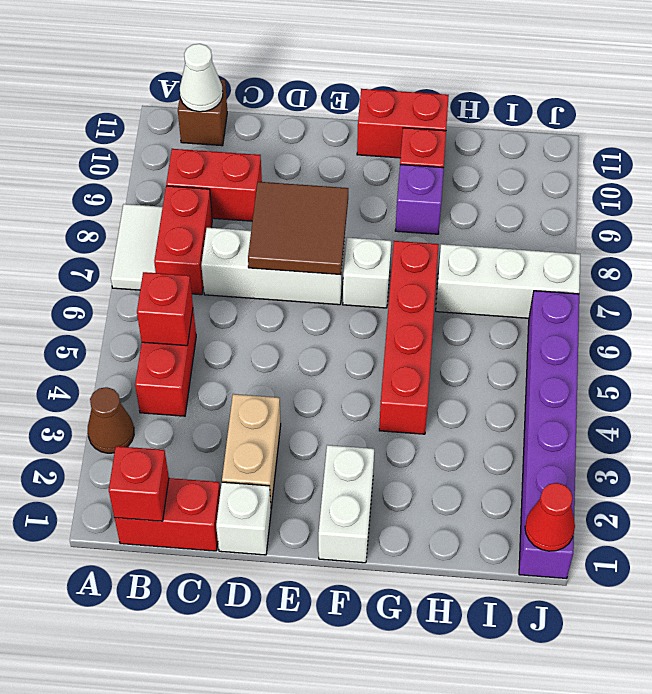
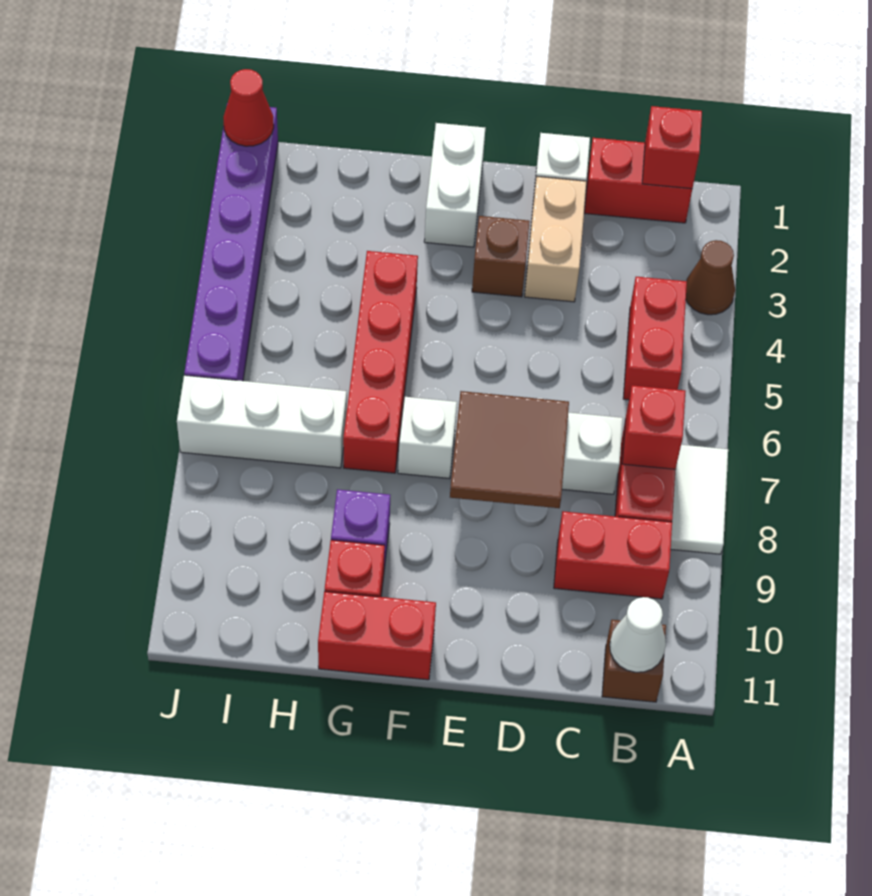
red 1x1 brick [137,272,193,346] -> red 1x1 brick moved to [622,385,685,469]
none -> brown 1x1 brick [472,216,530,297]

